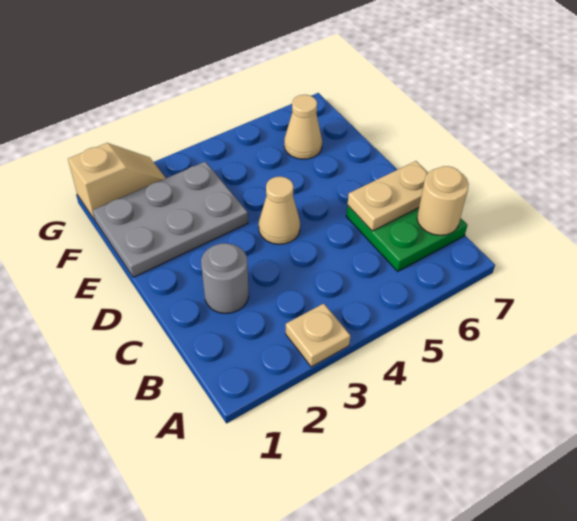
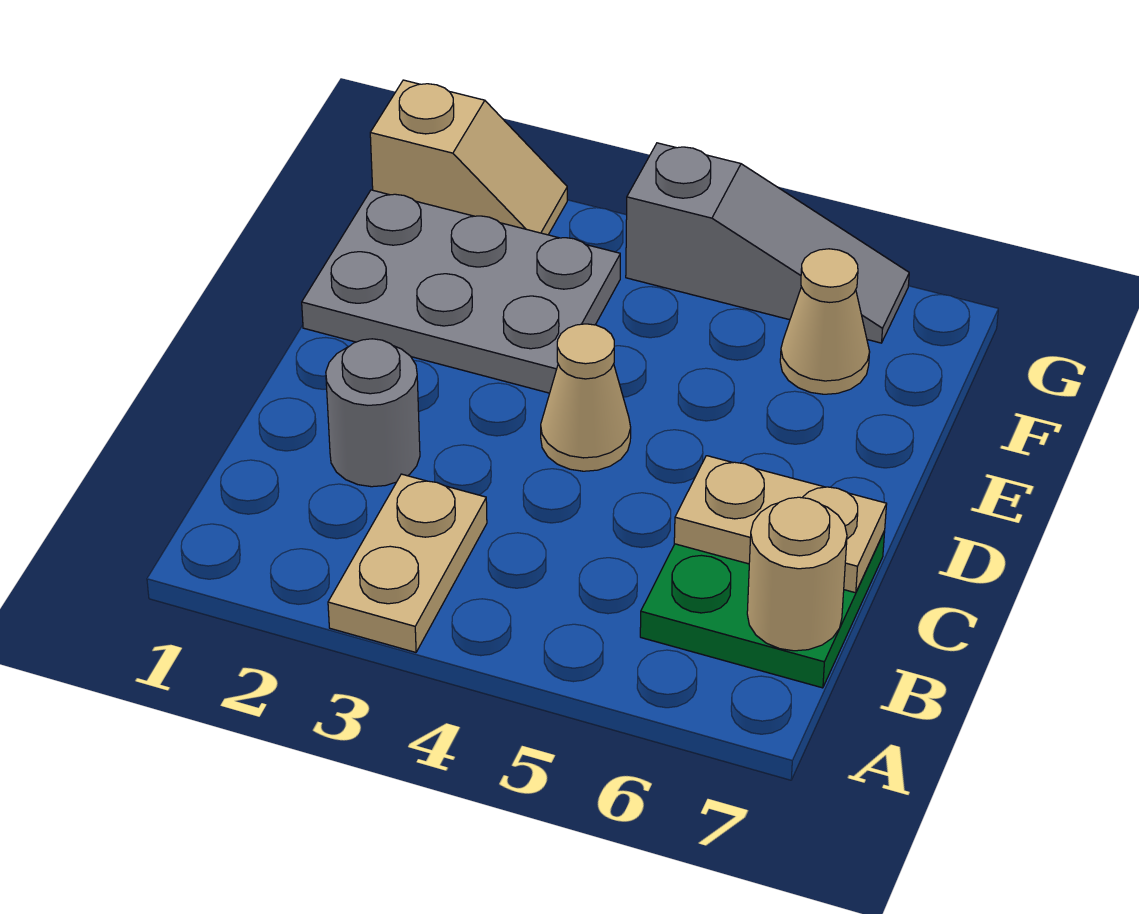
tan 1x1 plate [286,304,350,367] -> tan 1x2 plate [328,474,487,652]
none -> grey 1x3 slope [626,143,909,343]

